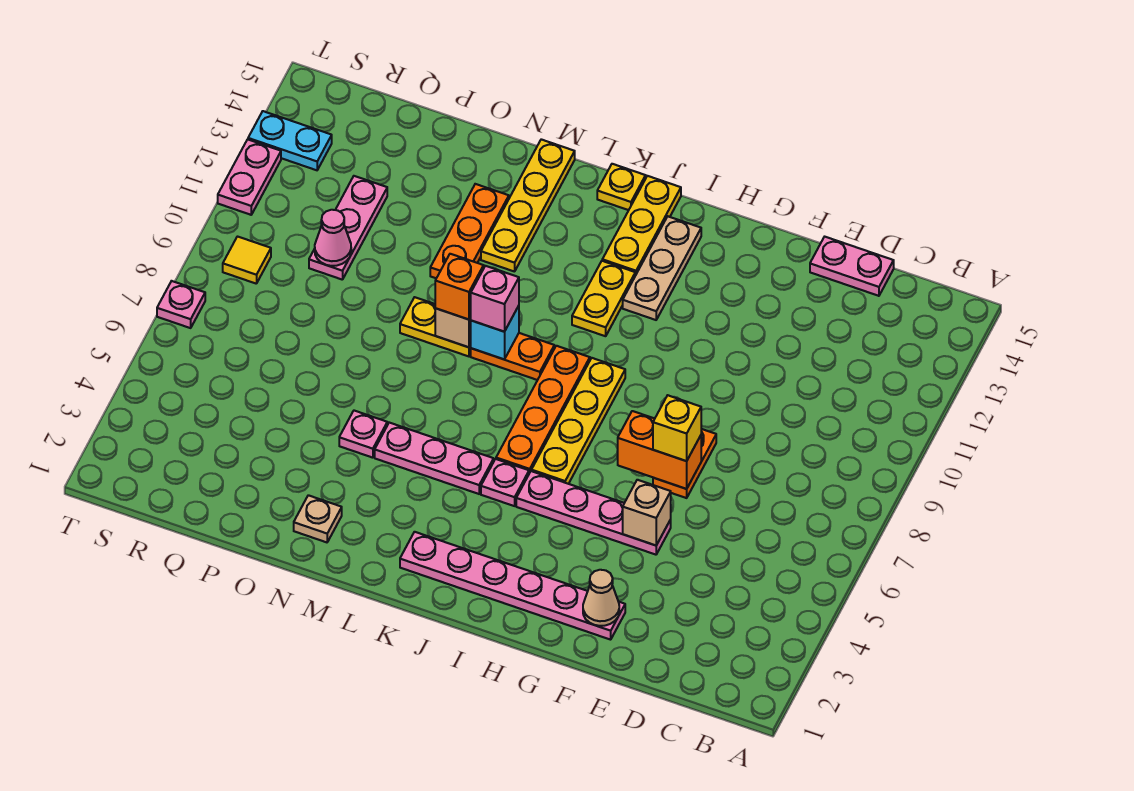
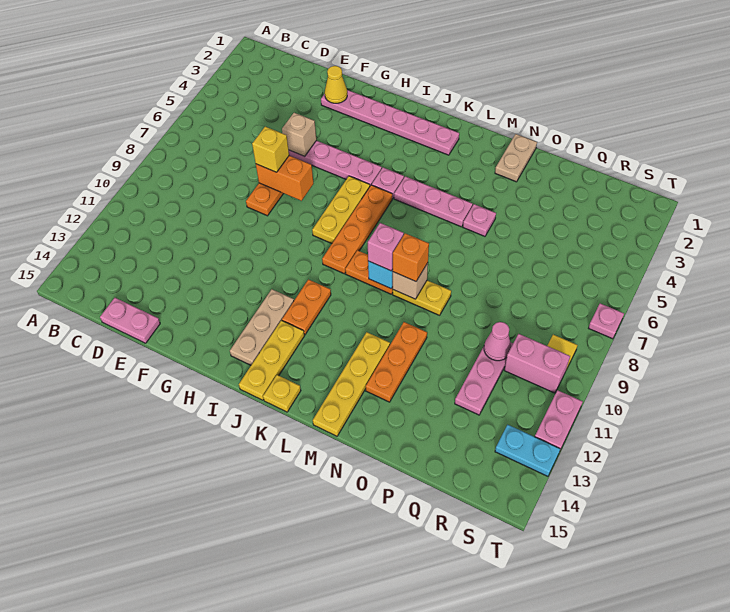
tan 1x1 cone [583,570,619,626] -> yellow 1x1 cone [325,66,347,103]
yellow 1x4 plate [532,358,625,484] -> yellow 1x3 plate [312,176,370,243]
yellow 1x2 plate [572,261,635,336] -> orange 1x2 plate [282,280,331,335]
tan 1x1 plate [294,495,342,542] -> tan 1x2 plate [495,134,537,182]
none -> pink 1x2 brick [504,334,570,393]

